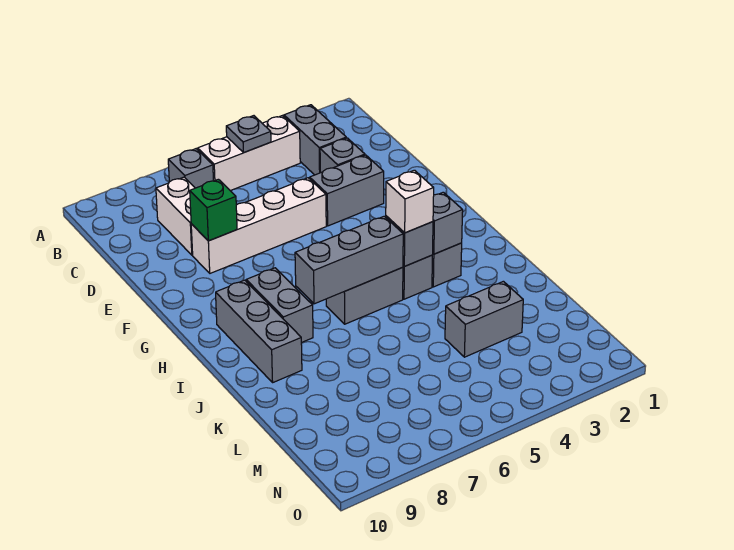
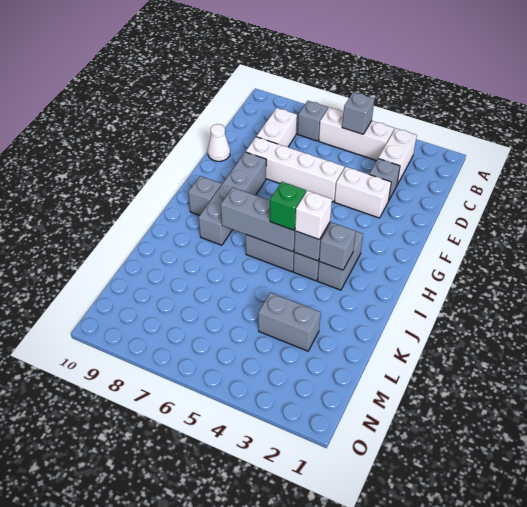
grey 1x2 brick [284,105,346,175] -> white 1x2 brick [378,128,417,185]
grey 1x1 plate [226,116,271,153] -> grey 1x1 brick [342,92,374,134]
grey 1x2 brick [310,155,384,226] -> white 1x2 brick [335,167,391,218]
green 1x1 brick [190,179,237,241] -> green 1x1 brick moved to [270,182,306,230]
none -> white 1x1 cone [208,124,230,161]
grey 1x2 brick [246,268,313,343] -> grey 1x4 brick [199,152,266,245]
grey 1x3 brick [216,280,302,382] -> grey 1x1 brick [188,176,221,215]

